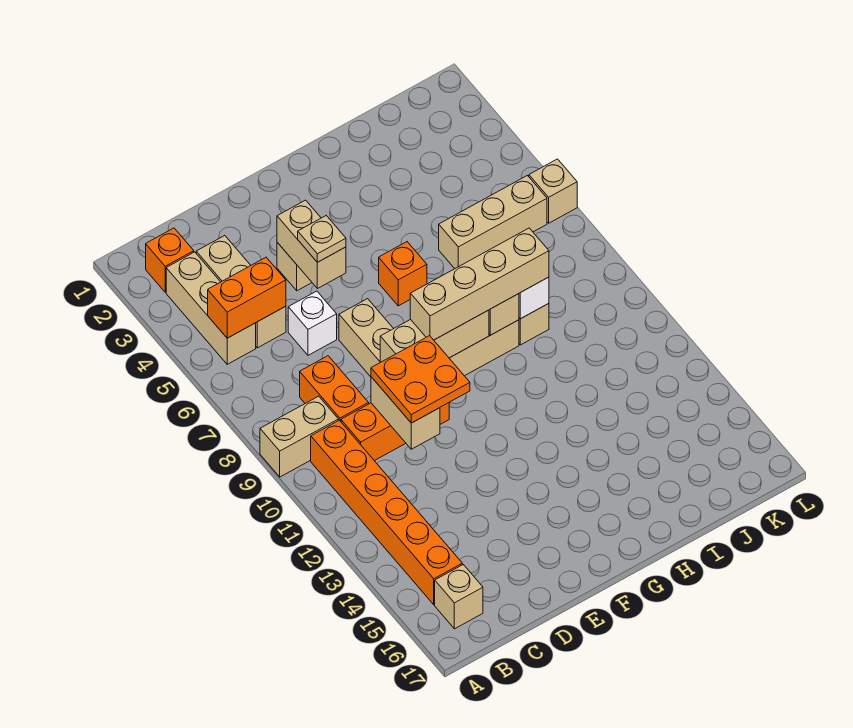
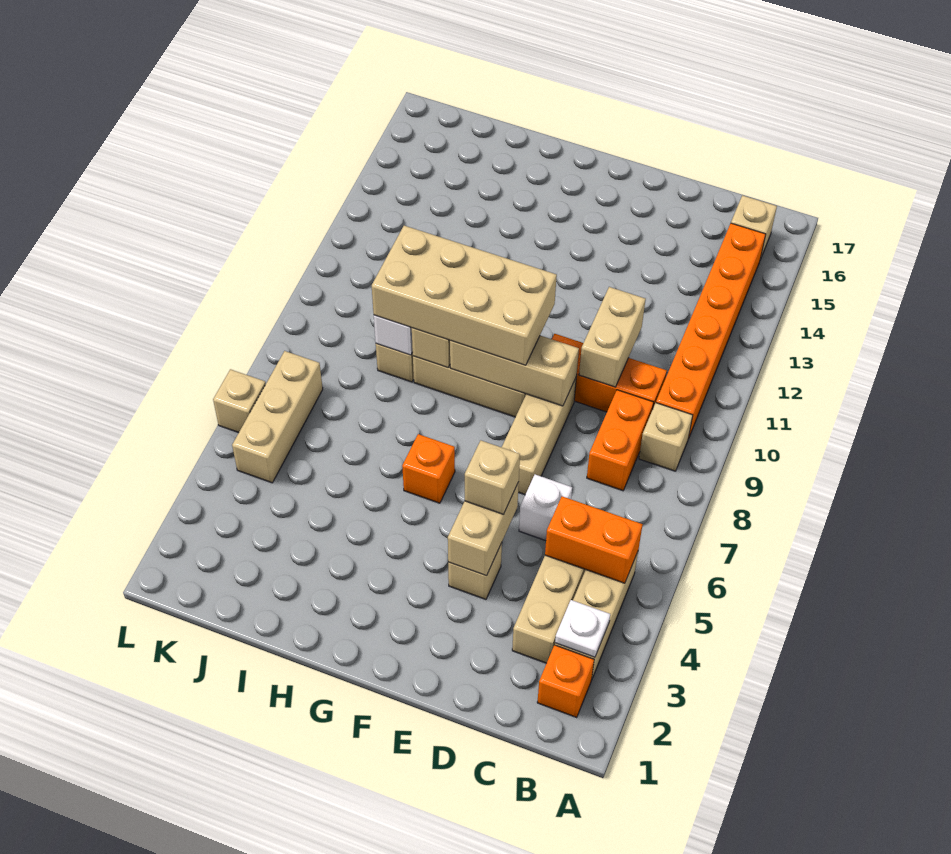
tan 1x2 brick [260,396,338,477] -> tan 1x1 brick [639,403,693,471]
none -> white 1x1 plate [555,600,610,657]
orange 2x2 plate [371,336,470,423] -> none
tan 1x1 plate [298,216,346,262] -> tan 1x1 brick [465,440,520,514]
tan 1x4 brick [410,228,549,340] -> tan 2x4 brick [372,226,557,365]
tan 1x3 brick [439,176,547,269] -> tan 1x3 brick turned to [232,351,323,483]

